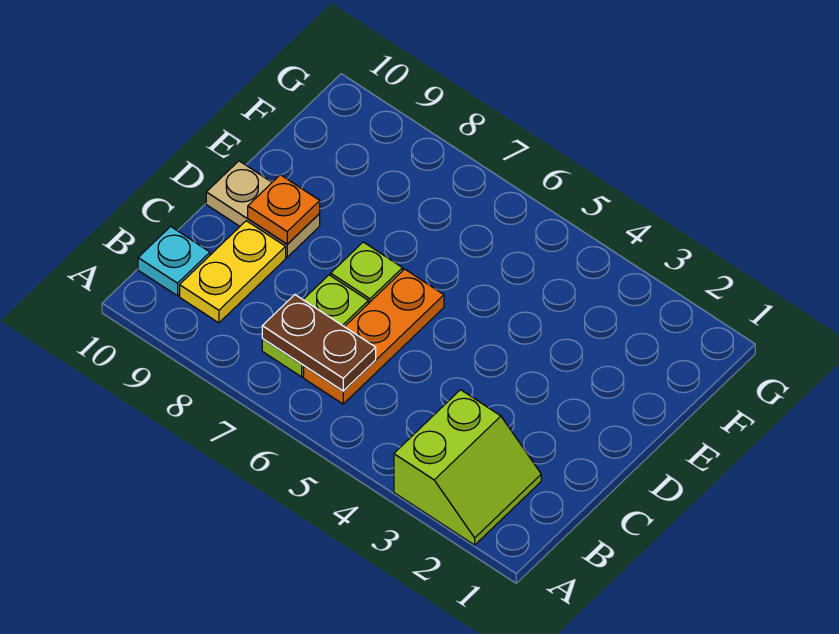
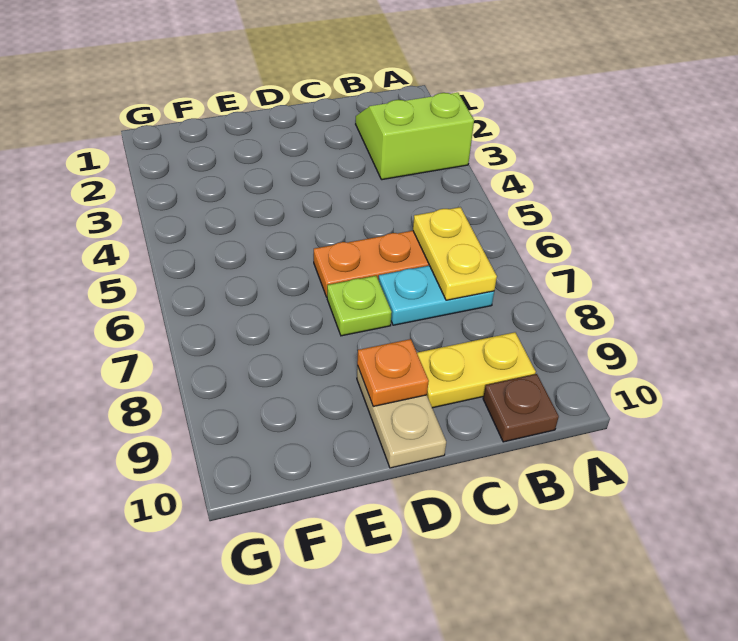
brown 1x2 plate [262,295,376,391] -> yellow 1x2 plate [413,207,497,300]
lime 1x2 plate [262,275,368,377] -> cyan 1x2 plate [379,266,494,325]
cyan 1x1 plate [138,226,210,296] -> brown 1x1 plate [483,374,559,442]

